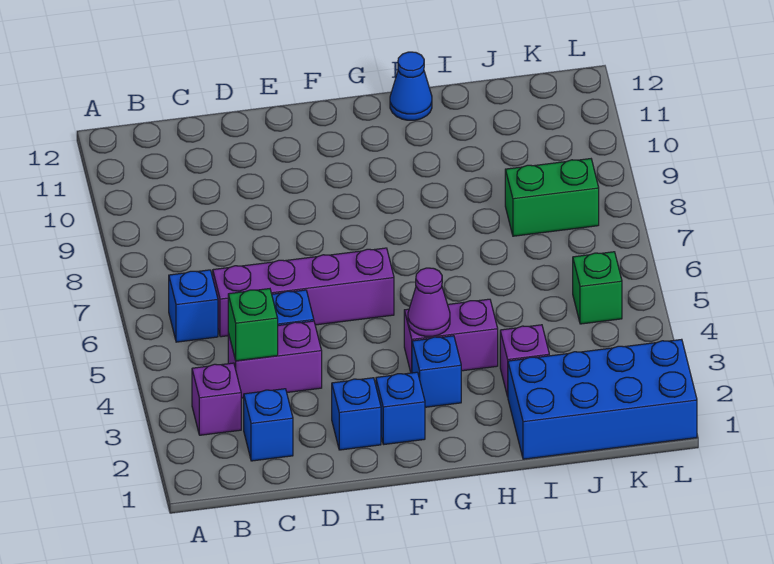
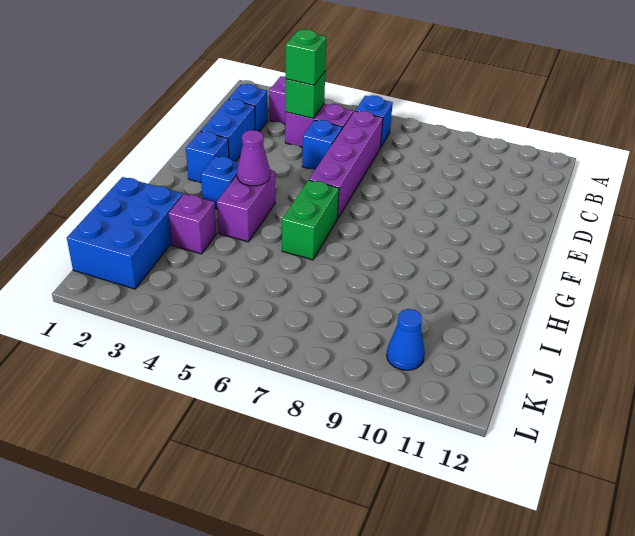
purple 1x2 brick [228,321,322,398] -> purple 1x2 brick turned to [285,104,353,147]
blue 1x1 brick [332,378,381,450] -> blue 1x2 brick [201,99,255,161]
blue 1x1 cone [390,52,432,120] -> blue 1x1 cone moved to [387,309,425,370]
blue 2x4 brick [508,339,697,459] -> blue 2x3 brick [67,177,183,289]
green 1x2 brick [505,159,599,236] -> green 1x2 brick moved to [282,180,339,260]
green 1x1 brick [573,252,622,324] -> green 1x1 brick moved to [286,29,327,85]

